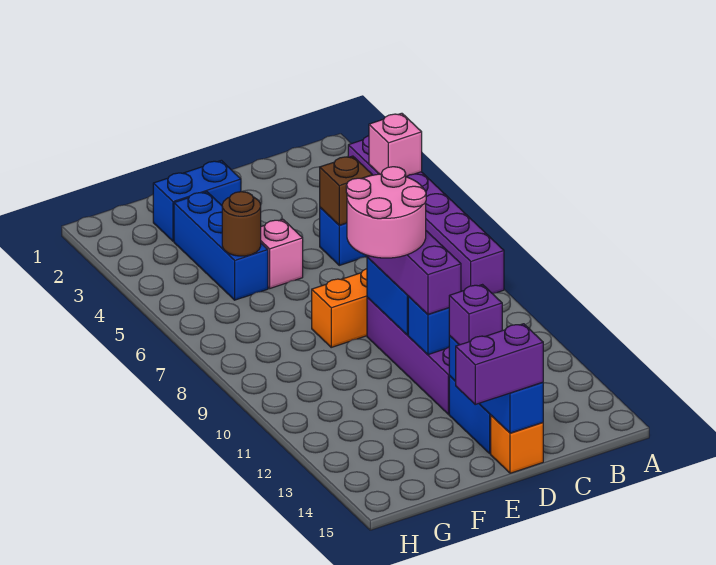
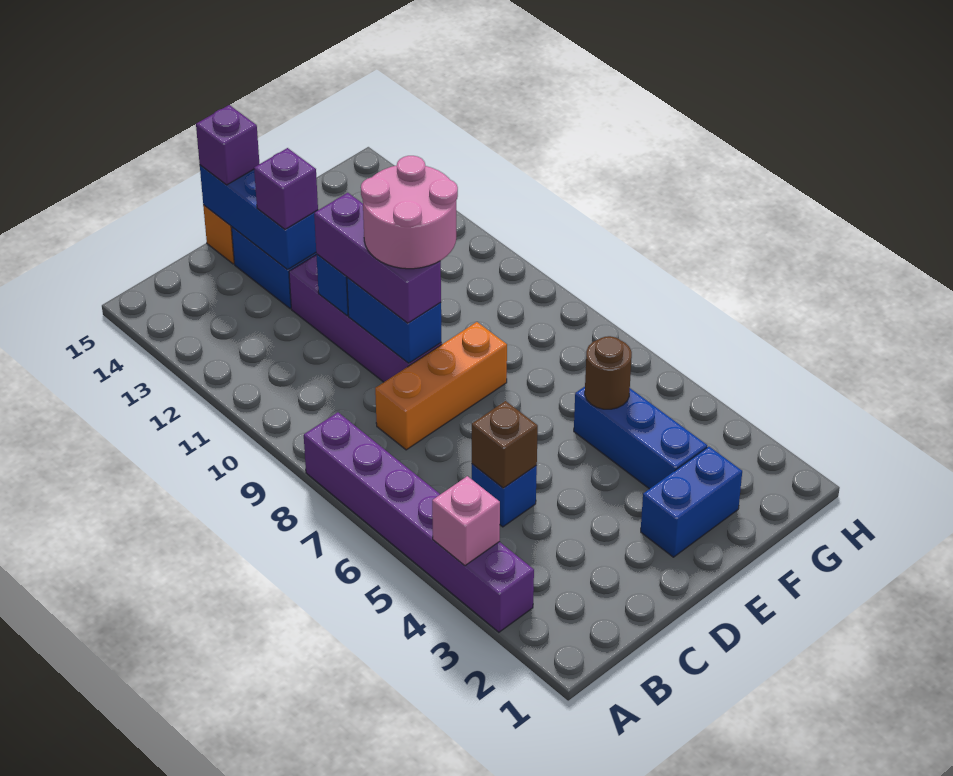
purple 1x2 brick [456,324,543,404] -> purple 1x1 brick [196,105,259,185]
pink 1x1 brick [261,219,303,288] -> none

